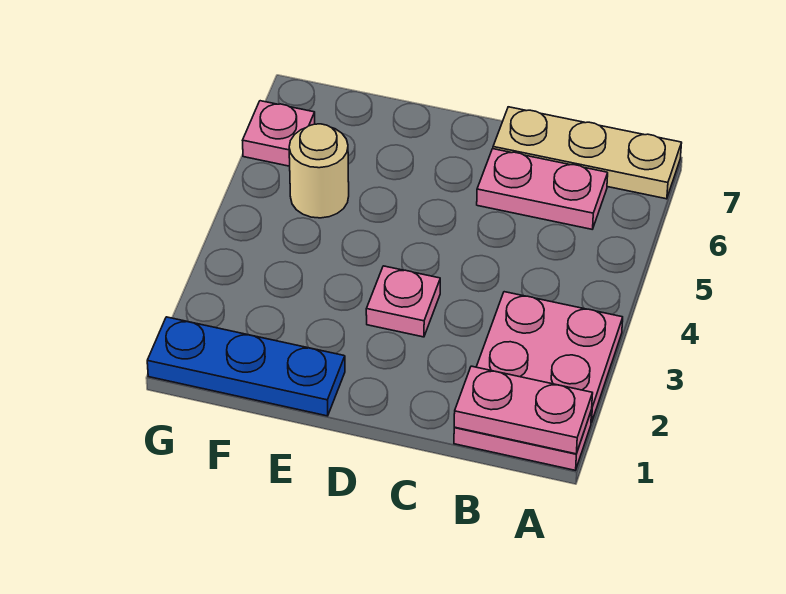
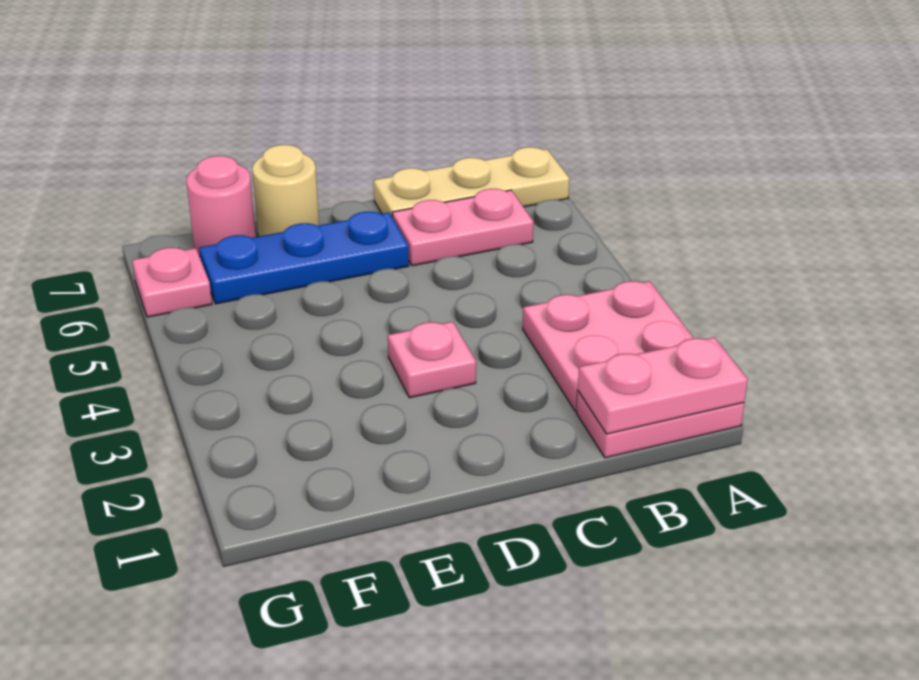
blue 1x3 plate [147,317,345,416] -> blue 1x3 plate moved to [199,212,409,304]
tan 1x1 round brick [289,124,349,218] -> tan 1x1 round brick moved to [252,145,319,237]
none -> pink 1x1 round brick [186,156,256,256]

